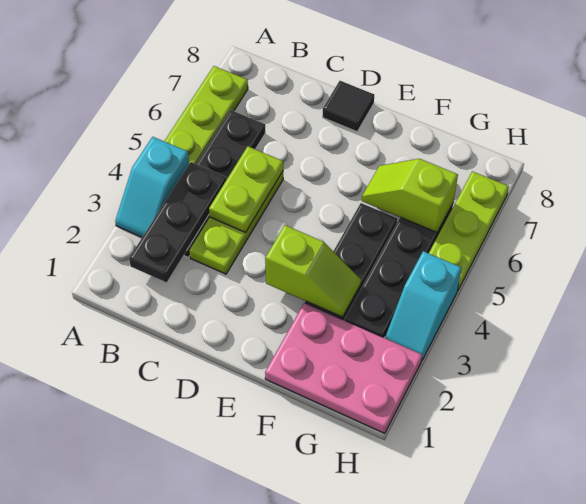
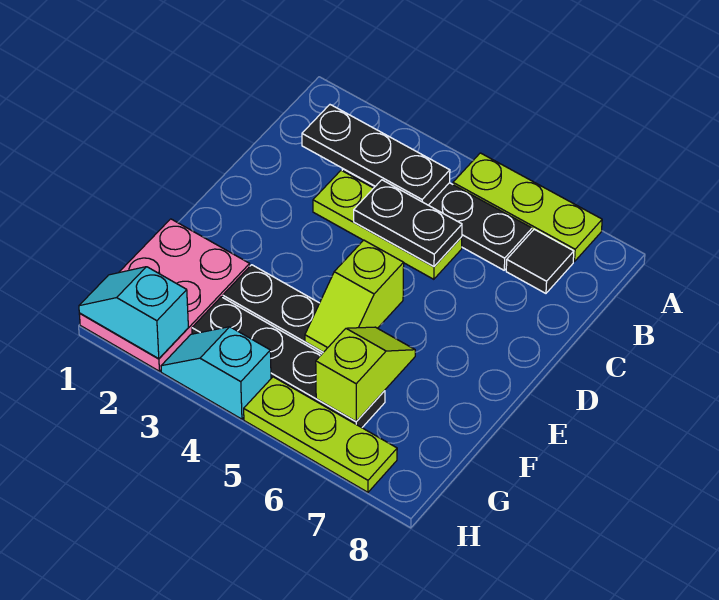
cyan 1x2 slope [115,137,189,237] -> cyan 1x2 slope moved to [79,267,188,359]
lime 1x2 plate [209,146,283,232] -> black 1x2 plate [354,180,462,266]
black 1x1 tile [323,81,374,132] -> black 1x1 tile moved to [506,229,574,293]
lime 1x2 slope [265,225,361,317] -> lime 1x2 slope moved to [305,240,404,352]

